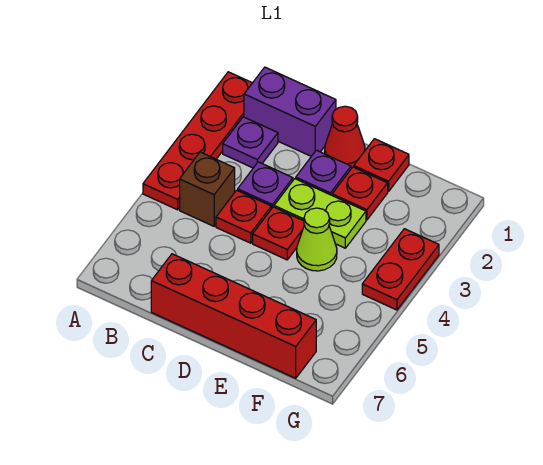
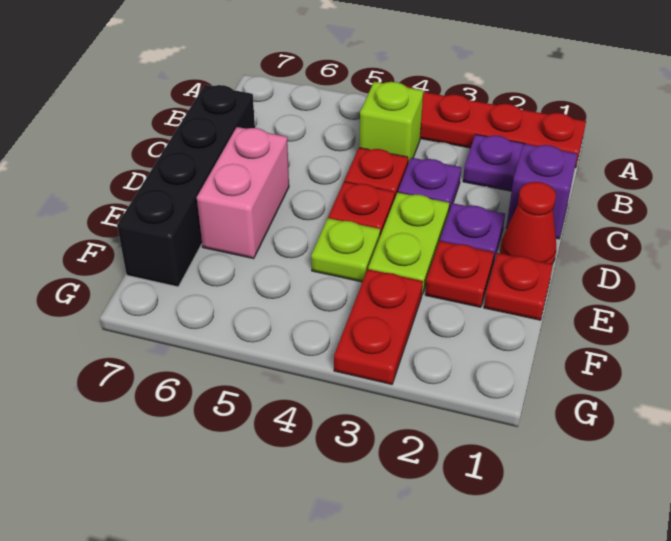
purple 1x2 brick [244,67,336,156] -> purple 1x1 brick [506,144,577,239]
brown 1x1 brick [180,152,235,226] -> lime 1x1 brick [359,82,423,164]
red 1x4 brick [151,254,316,378] -> black 1x4 brick [117,85,255,287]
none -> pink 1x2 brick [197,127,289,259]
lime 1x1 cone [297,208,337,271] -> lime 1x1 plate [311,218,380,282]
red 1x2 plate [362,229,439,310] -> red 1x2 plate turned to [334,269,423,384]

